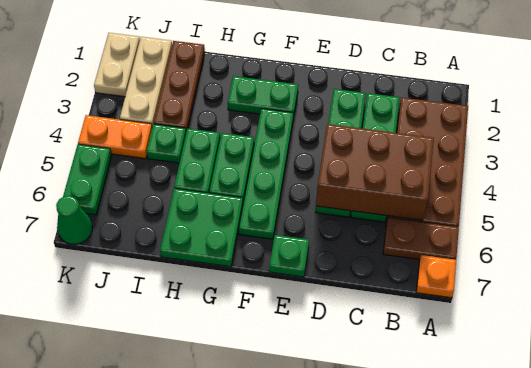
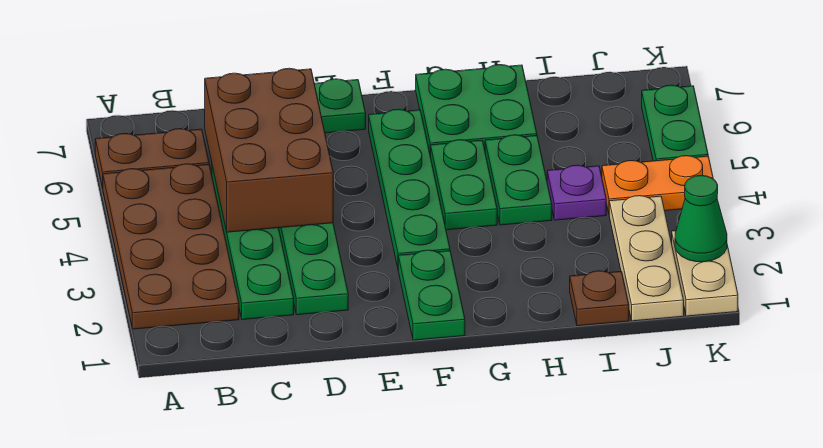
orange 1x1 plate [416,255,456,298] -> none
brown 2x3 brick [316,124,434,220] -> brown 2x3 brick turned to [205,68,333,232]
green 1x2 plate [228,76,298,117] -> green 1x2 plate turned to [398,250,465,340]
brown 1x3 plate [154,41,205,131] -> brown 1x1 plate [570,271,629,326]
green 1x1 plate [147,124,186,163] -> purple 1x1 plate [547,165,606,220]
green 1x1 cone [56,196,92,244] -> green 1x1 cone moved to [675,175,727,262]

